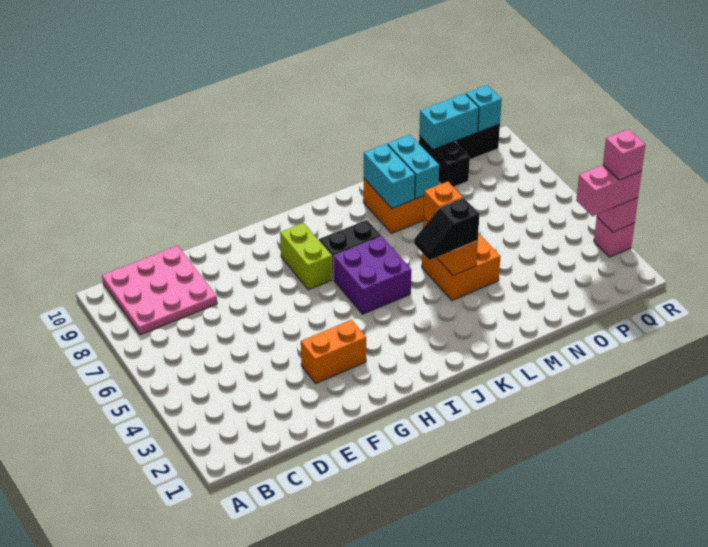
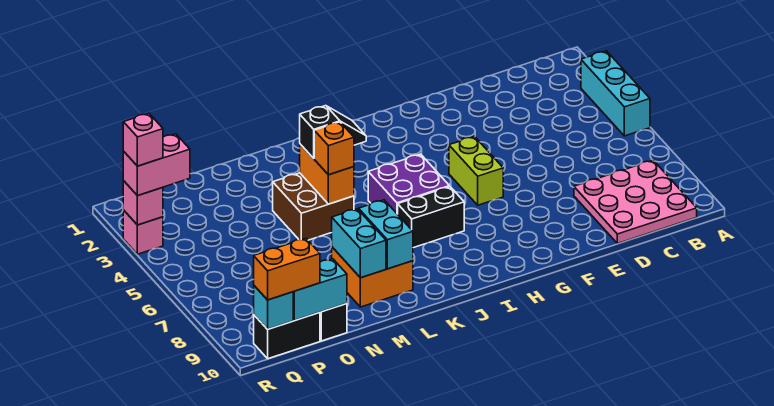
none -> cyan 1x3 brick [581,51,650,136]
orange 1x2 brick [301,320,366,383] -> orange 1x2 brick moved to [254,238,320,300]
lime 1x2 brick [280,223,332,290] -> lime 1x2 brick moved to [449,136,503,205]
orange 2x2 brick [422,233,501,300] -> brown 2x2 brick [273,173,354,240]

